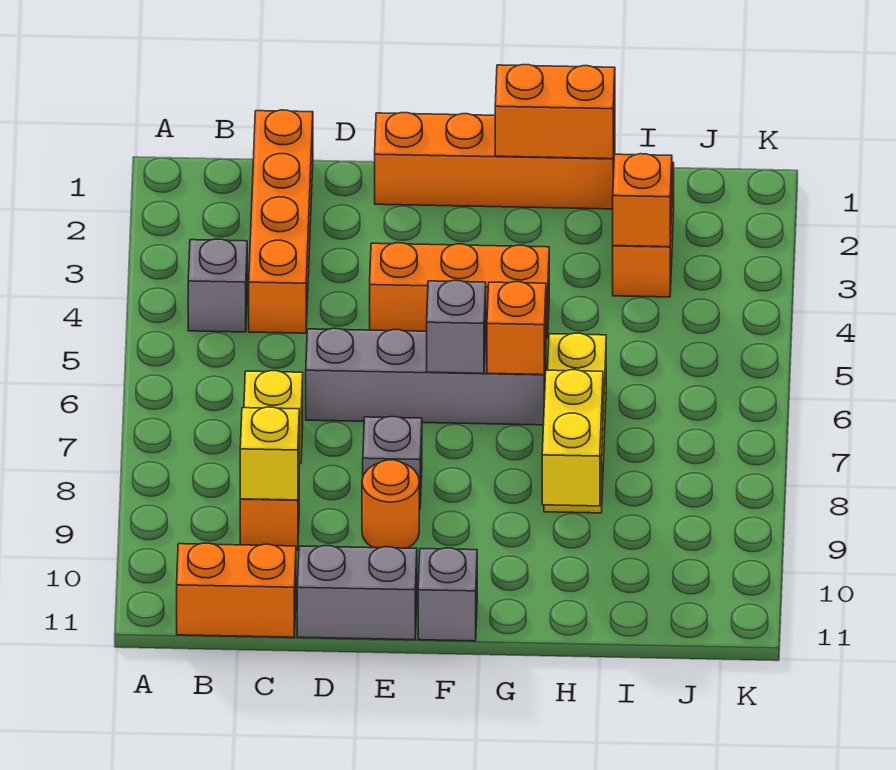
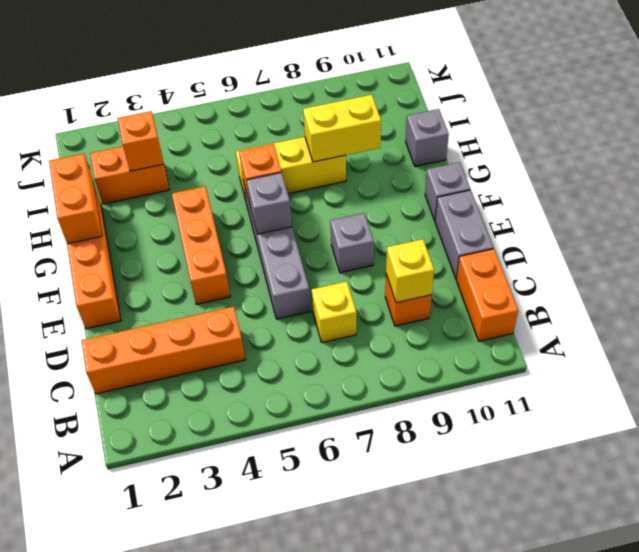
grey 1x1 brick [188,239,247,332] -> grey 1x1 brick moved to [406,109,449,167]
orange 1x1 round brick [362,460,419,548] -> none

